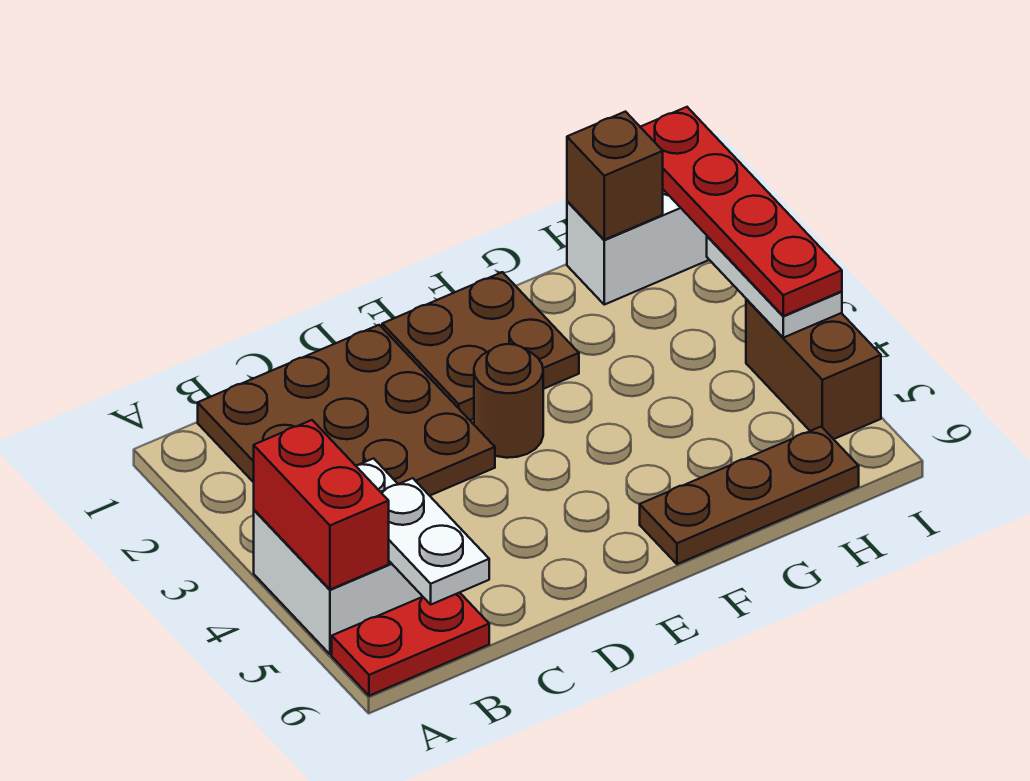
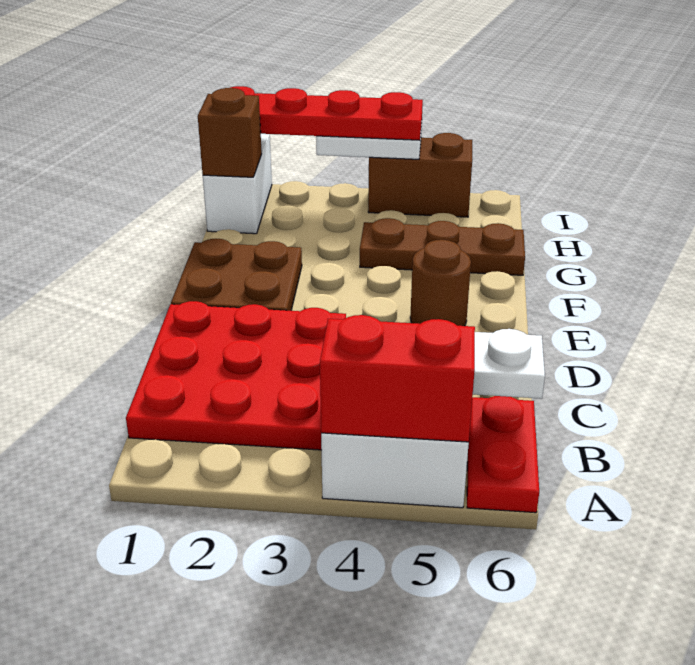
brown 3x3 plate [198,325,495,496] -> red 3x3 plate [126,301,346,450]
brown 1x1 round brick [474,344,543,458] -> brown 1x1 round brick moved to [410,240,471,326]
brown 1x3 plate [640,427,859,564] -> brown 1x3 plate turned to [360,218,525,275]

